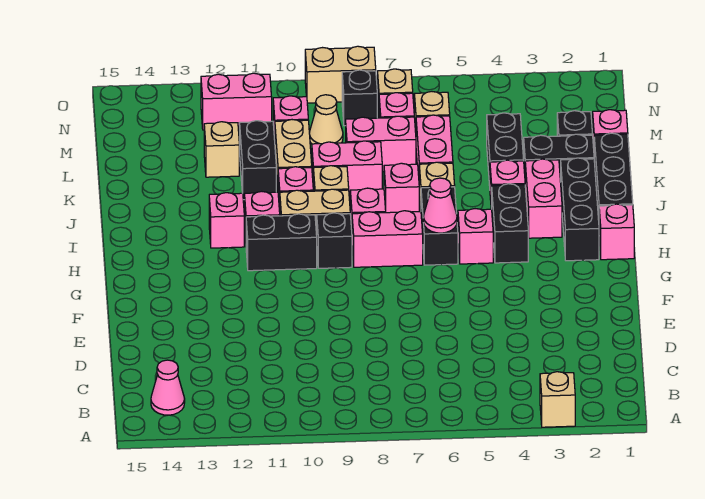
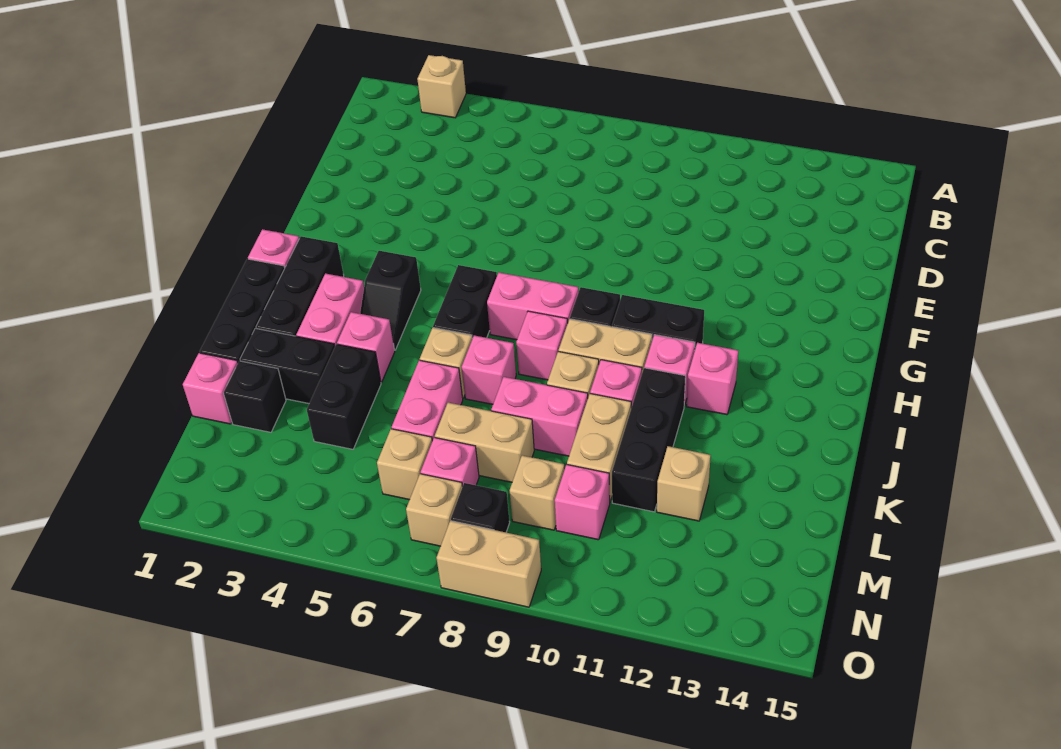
pink 1x1 cone [151,360,185,415] -> none
black 1x2 brick [492,184,528,263] -> black 1x2 slope [360,251,421,350]
pink 1x1 brick [458,209,493,264] -> none
pink 1x1 cone [423,178,457,233] -> none
black 1x2 brick [240,121,276,200] -> black 1x3 brick [612,368,685,512]
pink 1x2 brick [346,116,416,172] -> tan 1x2 brick [435,403,534,482]
tan 1x1 cone [309,95,343,144] -> tan 1x1 brick [510,455,564,530]
pink 1x2 brick [201,73,272,130] -> none

